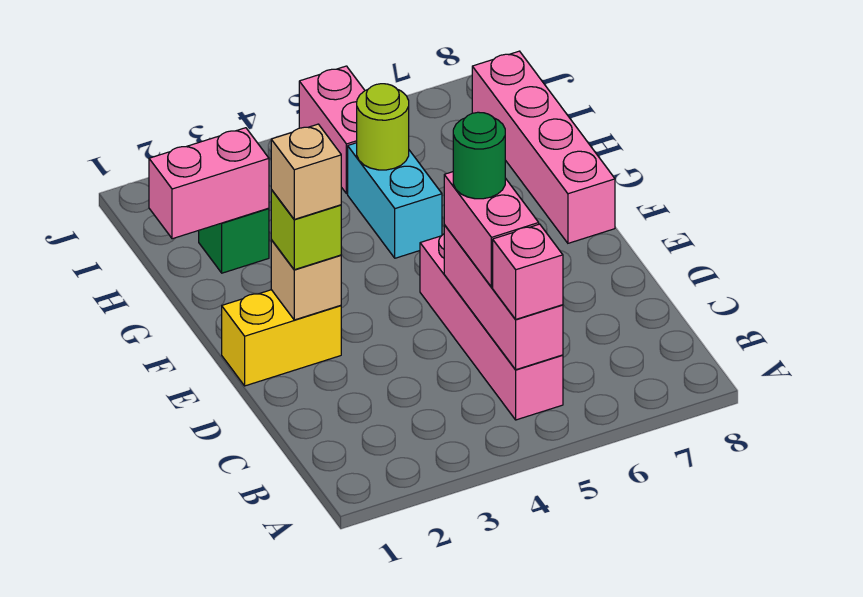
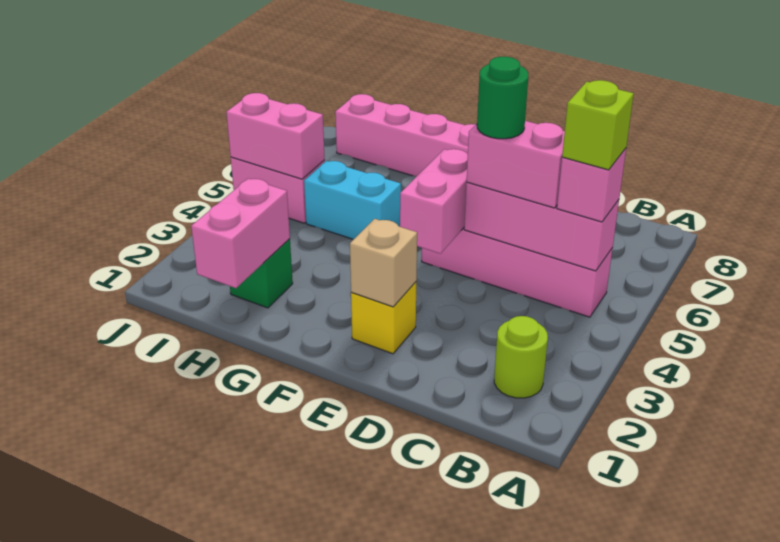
yellow 1x2 brick [222,290,341,386] -> yellow 1x1 brick [351,282,416,354]
lime 1x1 brick [271,190,341,270] -> lime 1x1 brick moved to [562,80,634,170]
tan 1x1 brick [271,124,341,219] -> none
none -> pink 1x2 brick [400,149,468,254]
lime 1x1 round brick [357,84,409,170] -> lime 1x1 round brick moved to [494,316,548,398]
none -> pink 1x2 brick [226,93,325,179]

